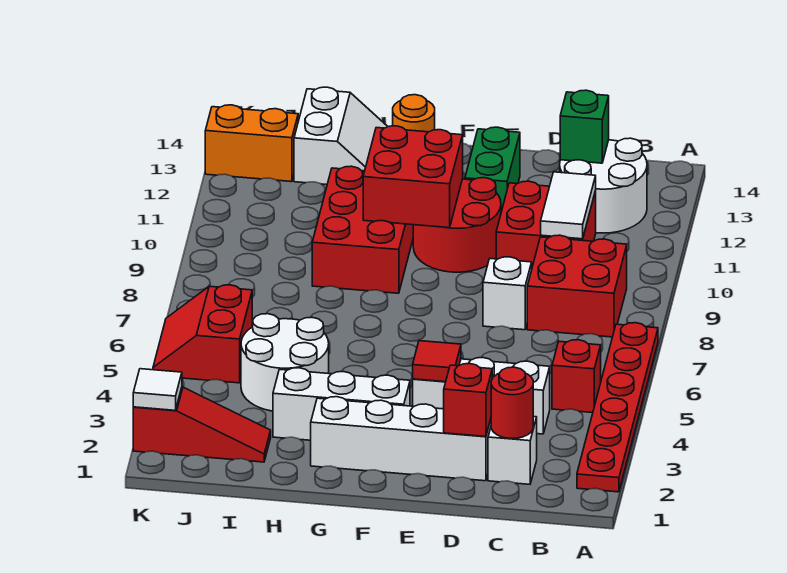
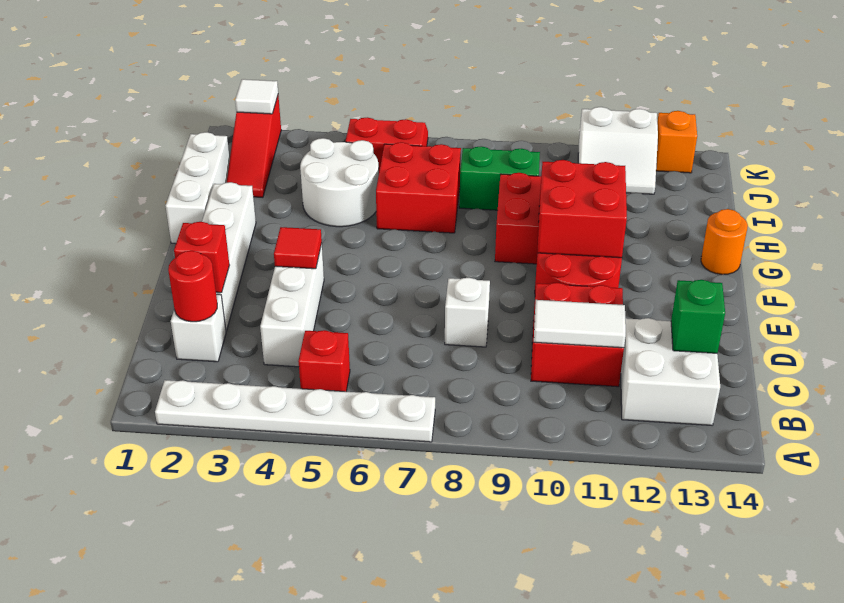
red 1x6 plate [577,323,658,492] -> white 1x6 plate [155,380,435,442]
red 2x2 brick [527,235,627,337] -> red 2x2 brick moved to [376,142,461,233]
white 2x2 round brick [560,138,647,233] -> white 2x2 brick [621,318,720,425]
green 1x2 brick [465,127,520,212] -> green 1x2 brick moved to [459,146,540,210]
white 1x3 brick [273,368,410,440] -> white 1x3 brick moved to [166,132,230,244]
white 2x2 slope [294,87,388,185] -> white 2x2 slope moved to [578,107,658,194]
orange 1x2 brick [205,105,298,182] -> orange 1x1 brick [656,111,697,173]

